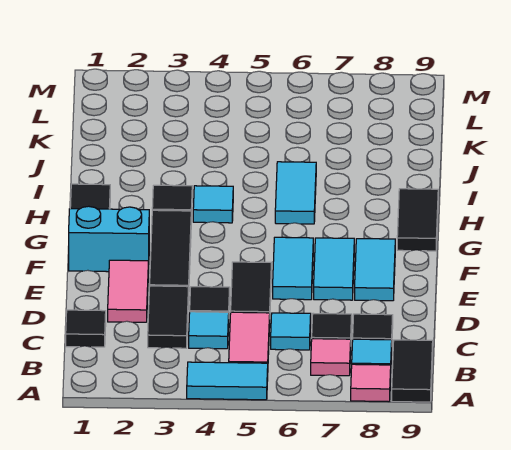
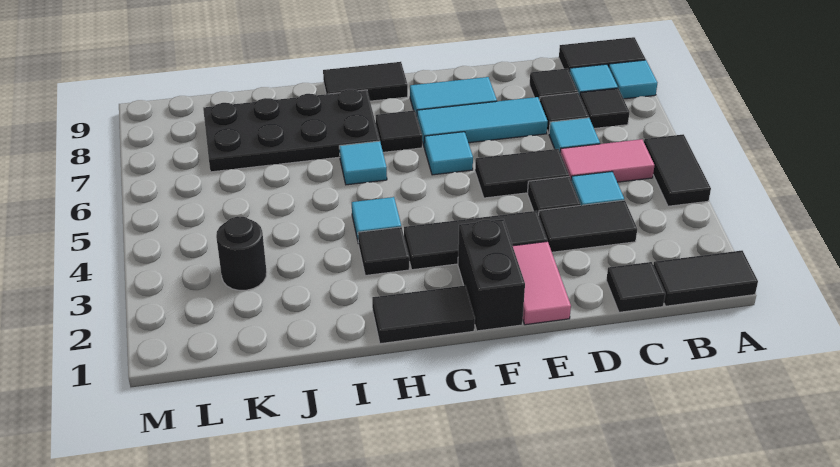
none -> black 1x2 tile [653,251,758,306]
cyan 1x2 tile [187,362,268,400] -> black 1x2 tile [644,134,711,206]
pink 1x1 tile [351,364,391,402] -> cyan 1x1 tile [609,60,657,99]
pink 1x1 tile [311,339,351,376] -> black 1x1 tile [580,88,629,129]
pink 1x2 tile [108,260,149,322] -> pink 1x2 tile turned to [513,241,571,325]
cyan 1x2 tile [273,237,313,300] -> cyan 1x1 tile [424,132,473,175]
cyan 1x2 tile [314,238,354,300] -> cyan 1x3 tile [417,97,548,147]
cyan 1x2 brick [69,206,149,272] -> black 1x2 brick [458,219,525,331]
none -> black 1x1 tile [376,110,422,152]
cyan 1x2 tile [275,162,316,224] -> cyan 1x1 tile [339,141,387,185]
none -> black 2x4 plate [203,89,380,172]
none -> black 1x1 round brick [216,216,267,290]

